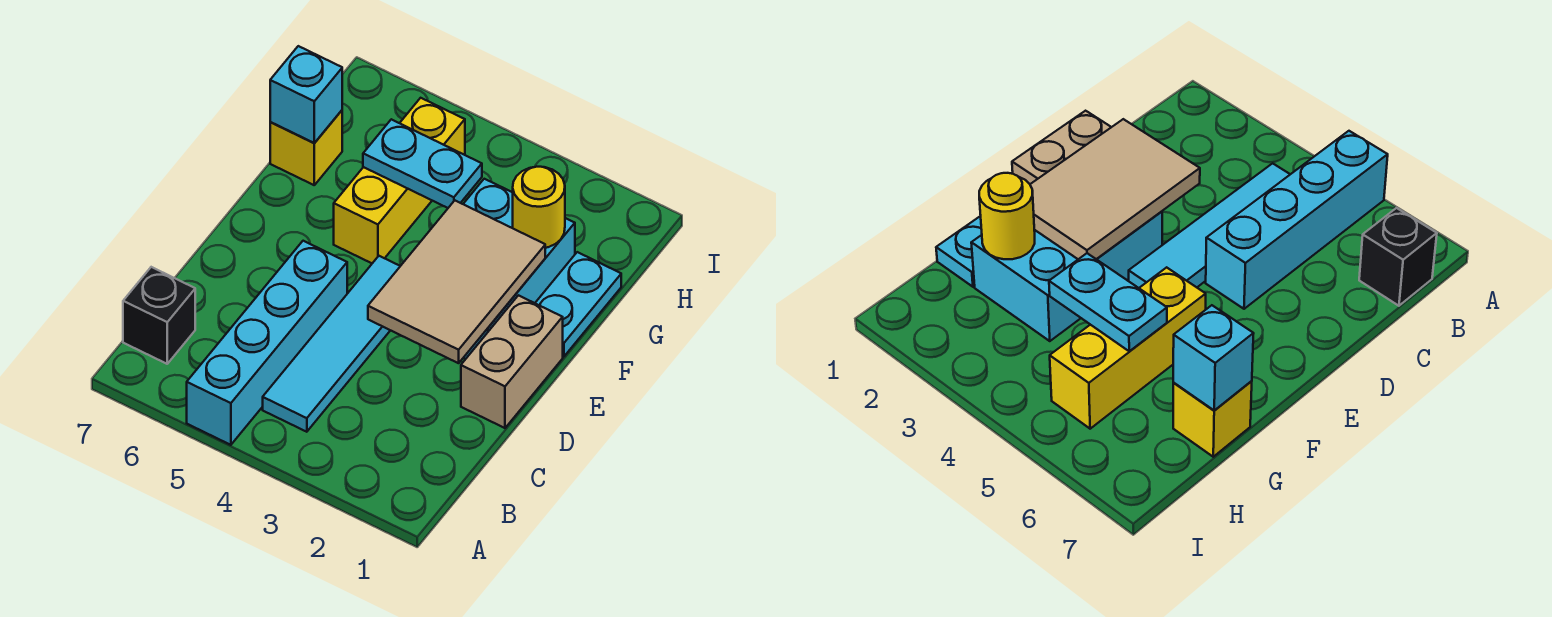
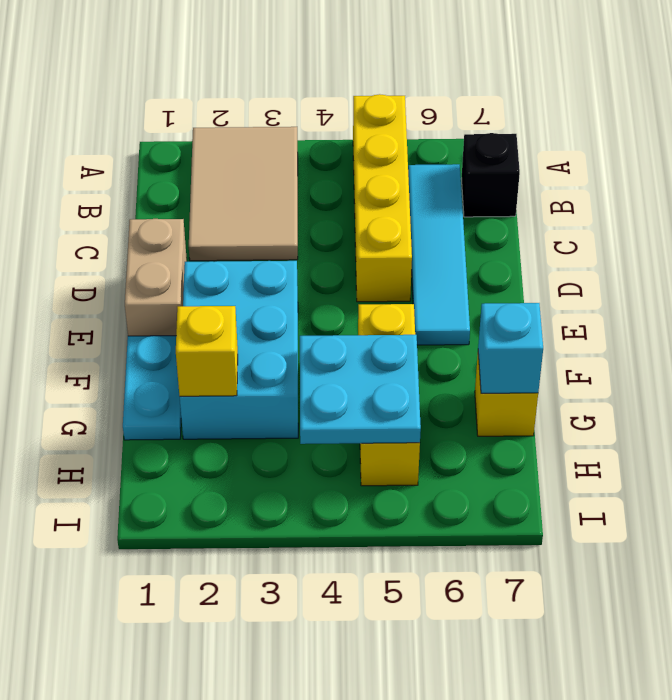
cyan 1x4 brick [187,241,347,445] -> yellow 1x4 brick [353,94,412,302]
cyan 1x4 tile [263,256,400,432] -> cyan 1x4 tile moved to [408,164,470,345]
tan 2x3 tile [368,201,545,363] -> tan 2x3 tile moved to [189,127,298,261]
yellow 1x1 round brick [513,167,565,248] -> yellow 1x1 brick [176,306,238,396]
cyan 1x2 plate [363,119,482,208] -> cyan 2x2 plate [300,335,421,444]

